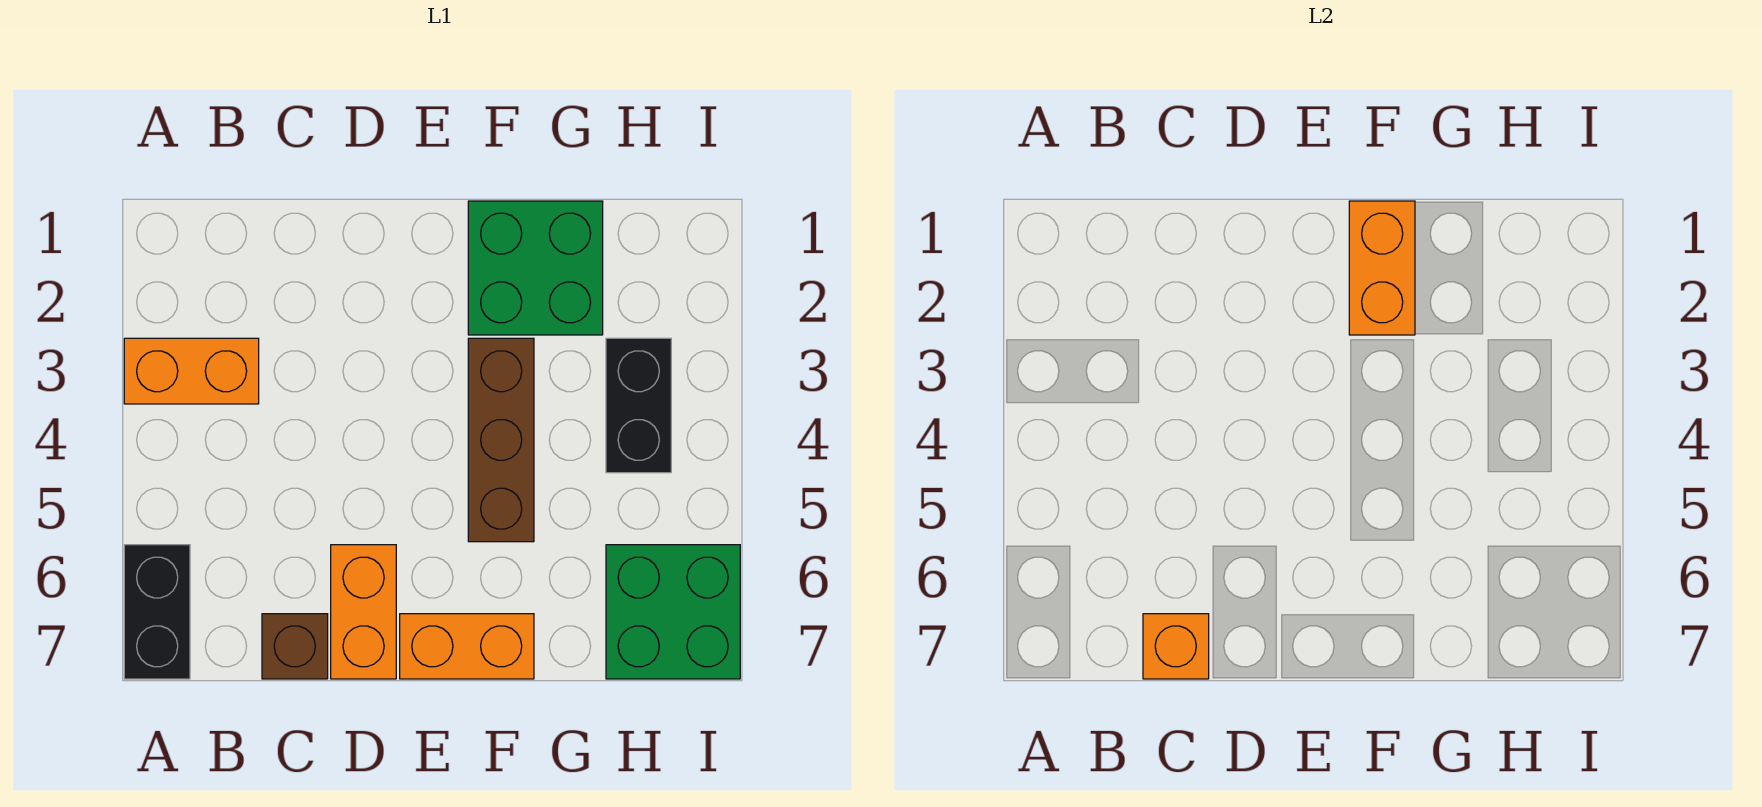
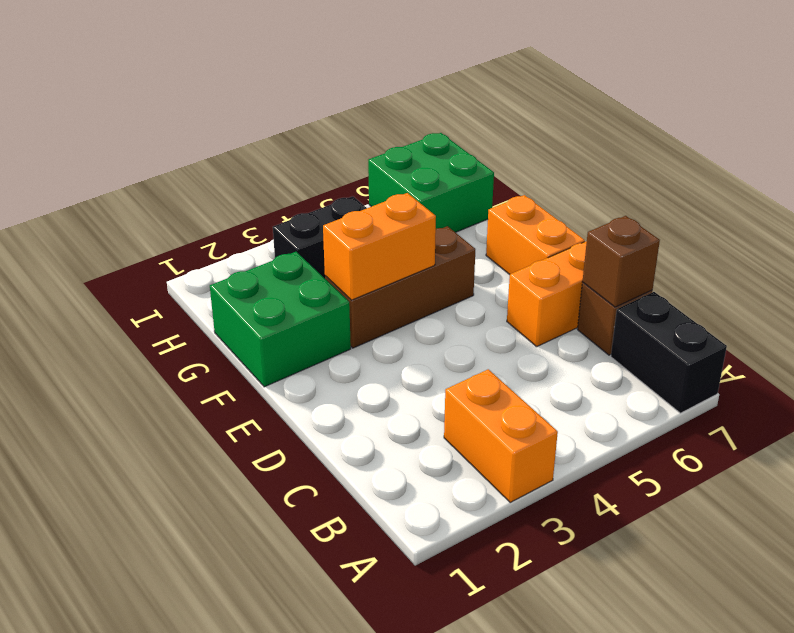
black 1x2 brick [124,545,190,679] -> black 1x2 brick turned to [611,292,727,413]
orange 1x1 brick [1143,614,1209,679] -> brown 1x1 brick [582,216,660,307]
orange 1x2 brick [1349,201,1415,335] -> orange 1x2 brick moved to [323,193,436,300]

